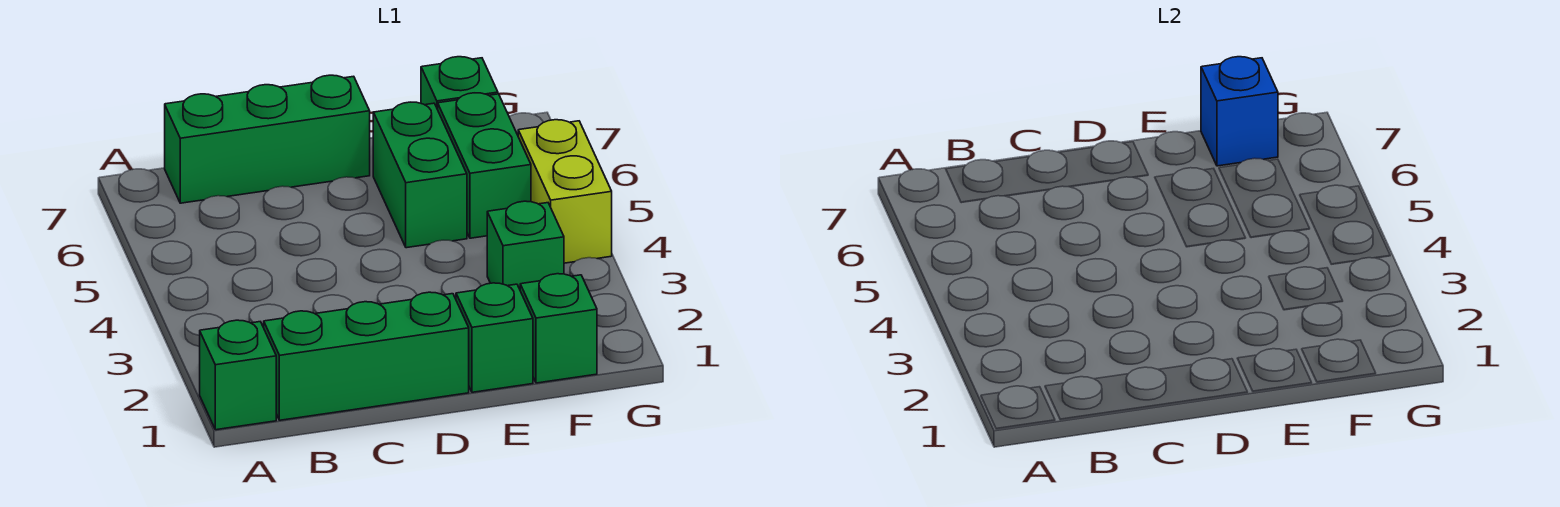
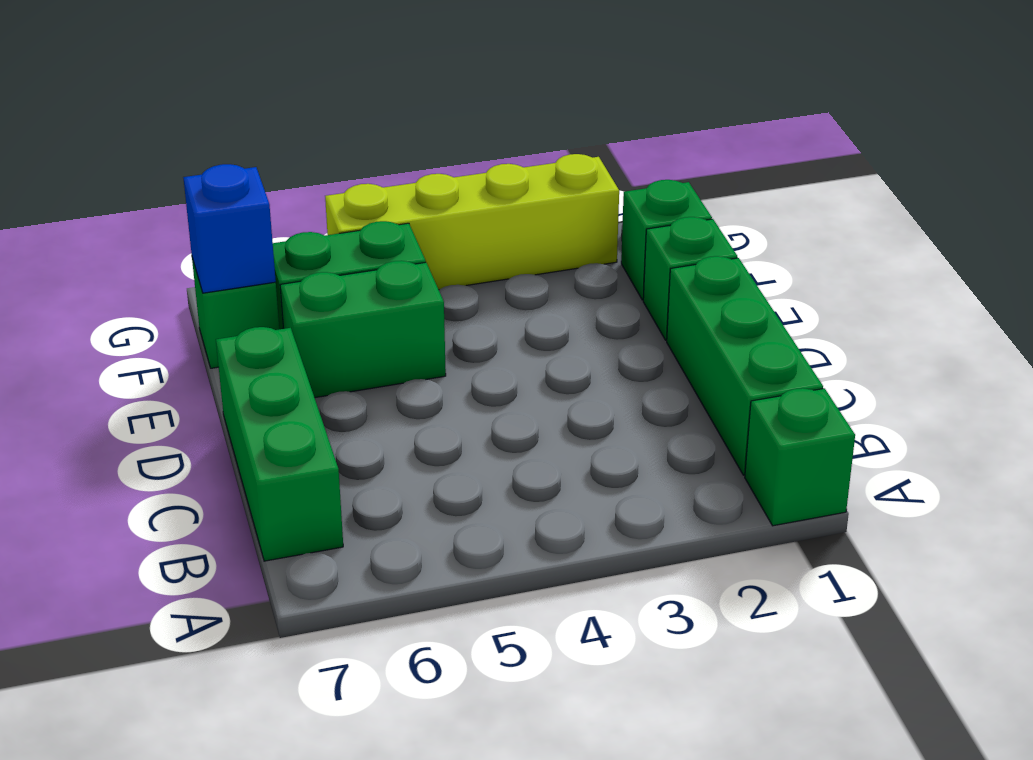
green 1x1 brick [487,201,564,289] -> none
lime 1x2 brick [518,120,612,263] -> lime 1x4 brick [325,154,619,290]

